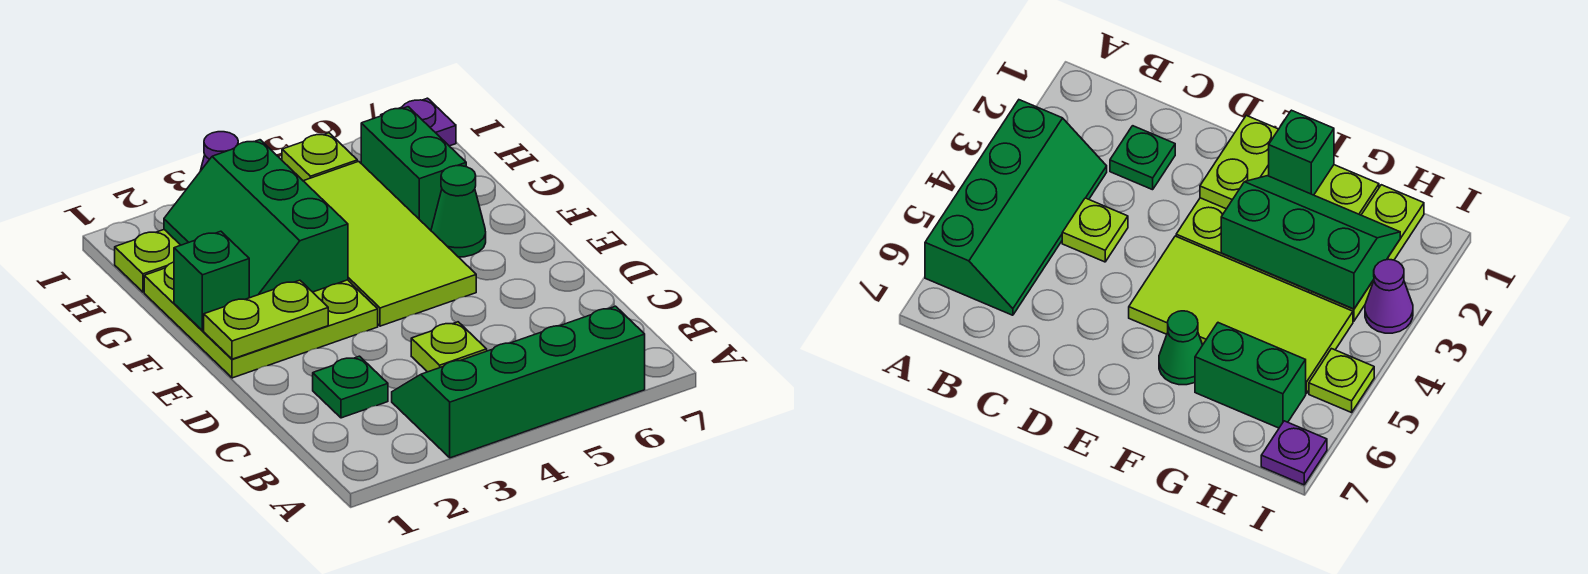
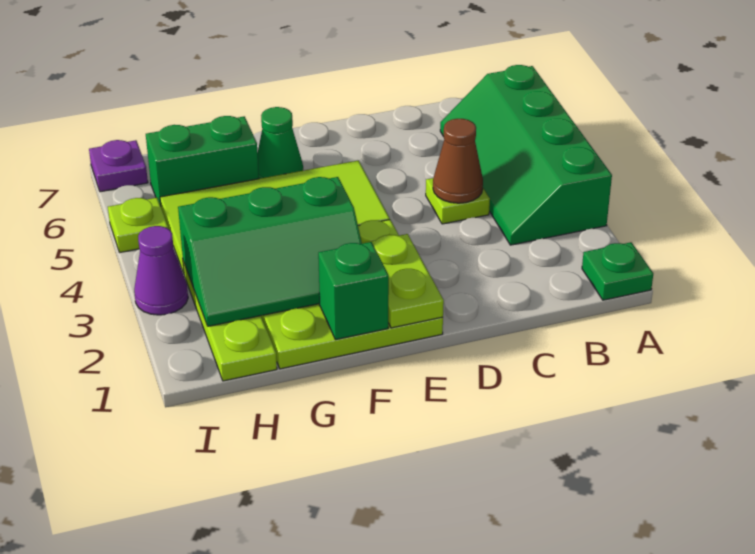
green 1x1 plate [313,356,388,418] -> green 1x1 plate moved to [582,242,653,300]
none -> brown 1x1 cone [433,119,483,203]

